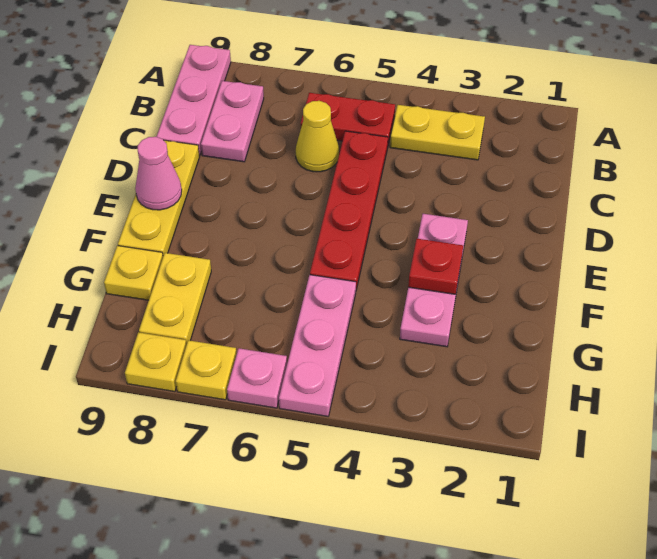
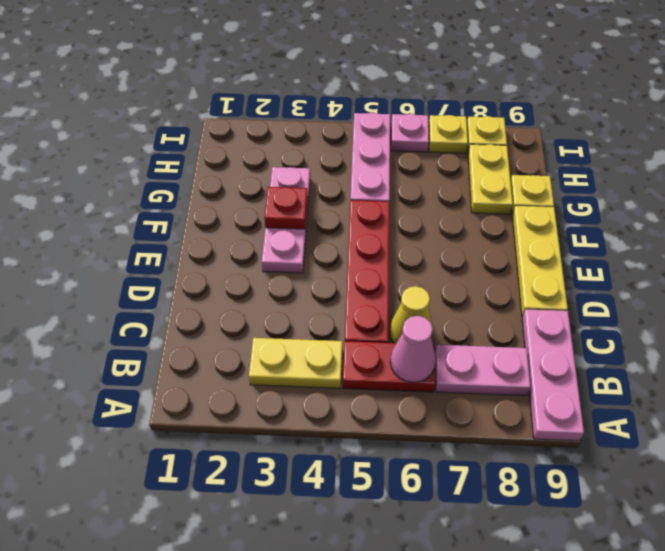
pink 1x2 plate [201,81,264,162] -> pink 1x2 plate turned to [435,345,531,396]
pink 1x1 cone [135,137,182,210] -> pink 1x1 cone moved to [390,316,436,382]

